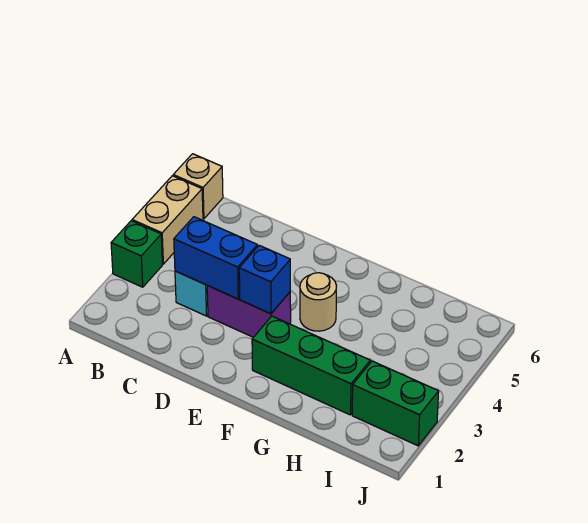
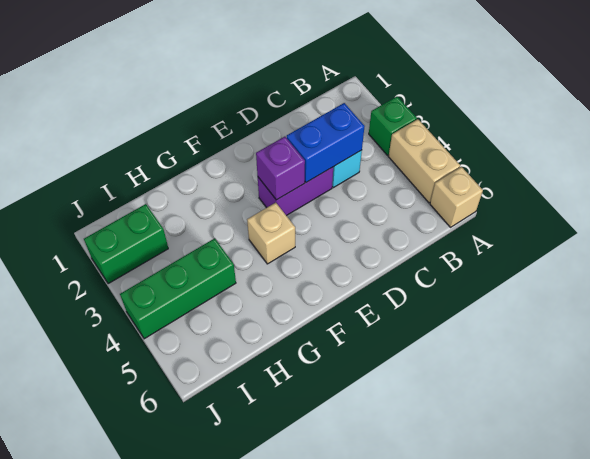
blue 1x1 brick [239,245,290,314] -> purple 1x1 brick [256,137,305,200]
green 1x3 brick [252,316,370,415] -> green 1x3 brick moved to [120,238,236,339]
tan 1x1 round brick [300,273,336,331] -> tan 1x1 brick [247,203,295,264]

